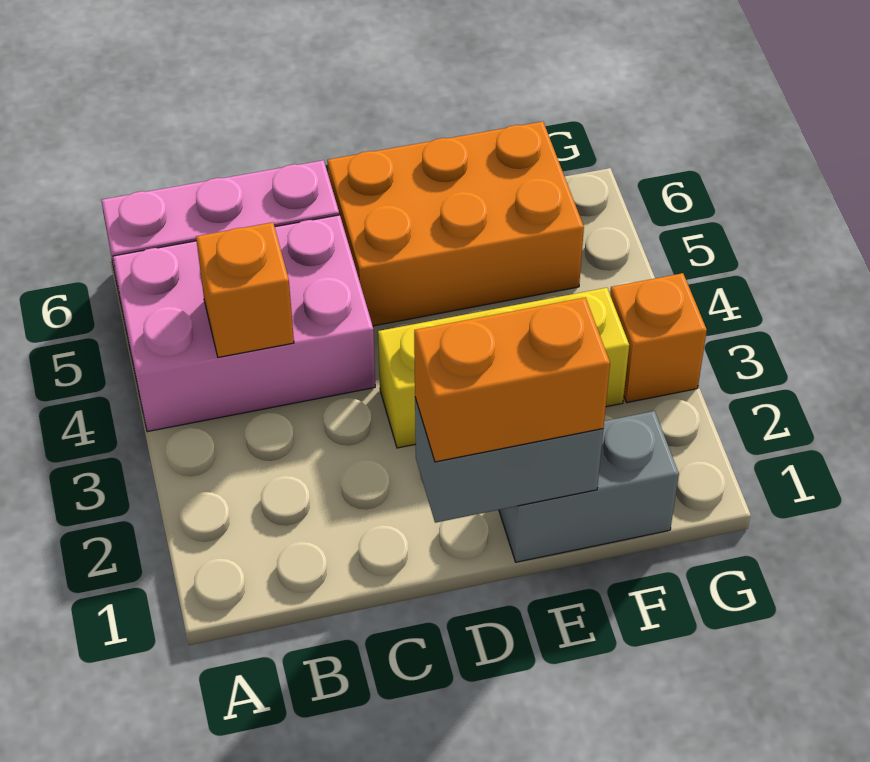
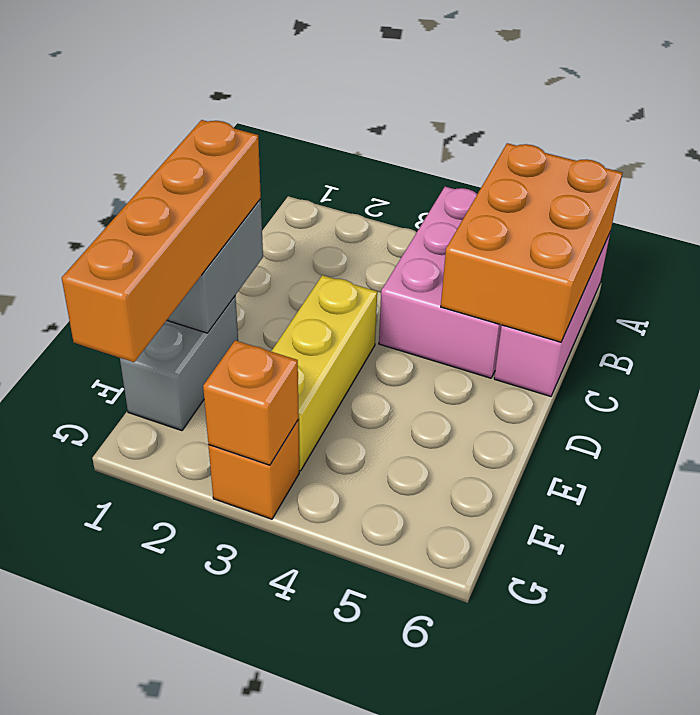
orange 1x1 brick [196,222,294,357] -> orange 1x1 brick moved to [203,340,299,465]
orange 1x2 brick [414,298,610,462] -> orange 1x4 brick [62,120,261,362]
orange 2x3 brick [327,122,584,326] -> orange 2x3 brick moved to [441,143,622,342]

